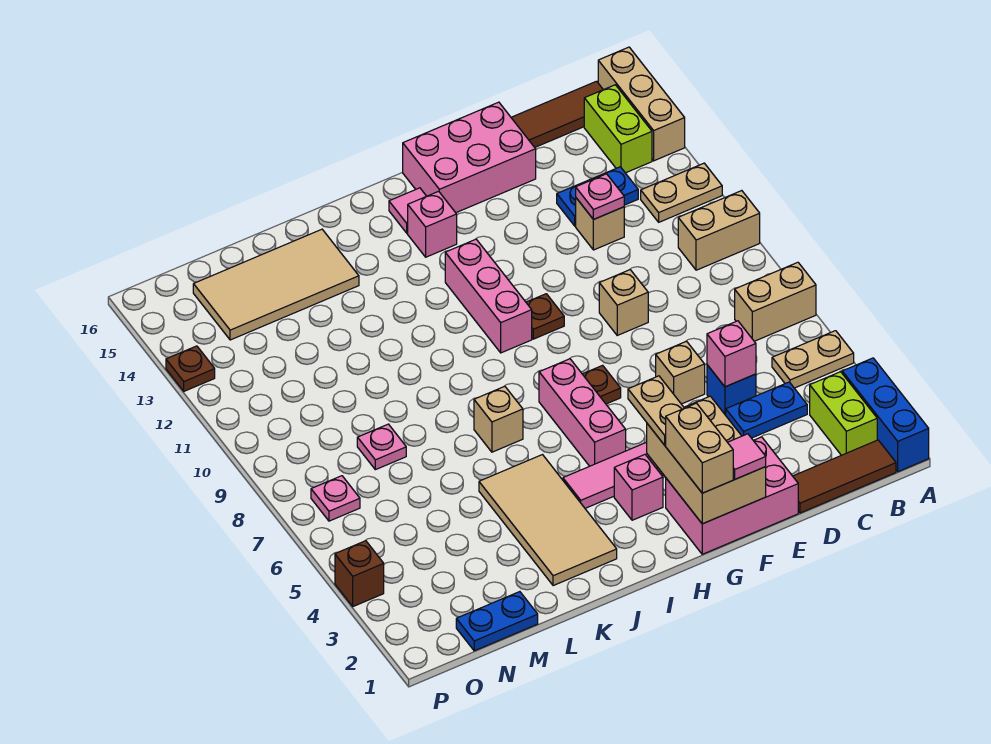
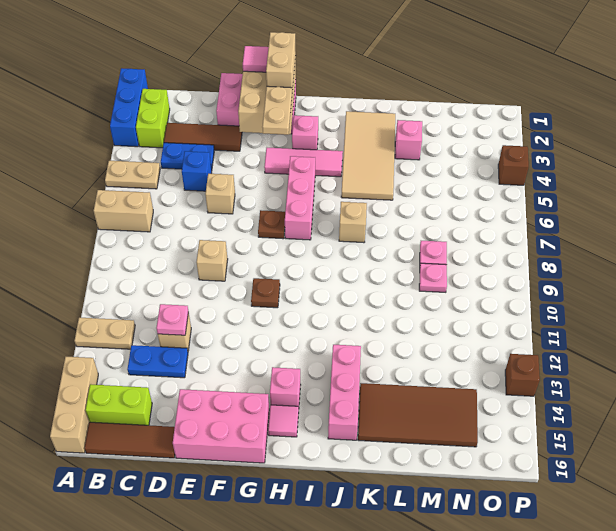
tan 1x2 brick [678,191,760,270] -> none
brown 1x3 tile [793,440,896,513] -> brown 1x3 tile moved to [164,123,242,151]
lime 1x2 brick [584,85,652,173] -> lime 1x2 brick turned to [86,384,152,425]
pink 1x1 brick [707,321,756,387] -> pink 1x1 brick moved to [395,120,422,160]
pink 1x3 brick [445,239,532,353] -> pink 1x3 brick moved to [328,345,361,440]
tan 2x4 tile [193,229,359,340] -> brown 2x4 tile [358,383,478,447]
blue 1x2 plate [456,592,538,651] -> none
pink 1x1 plate [311,476,360,521] -> pink 1x1 plate moved to [419,263,447,292]
brown 1x1 plate [166,346,215,391] -> brown 1x1 brick [505,354,540,396]

